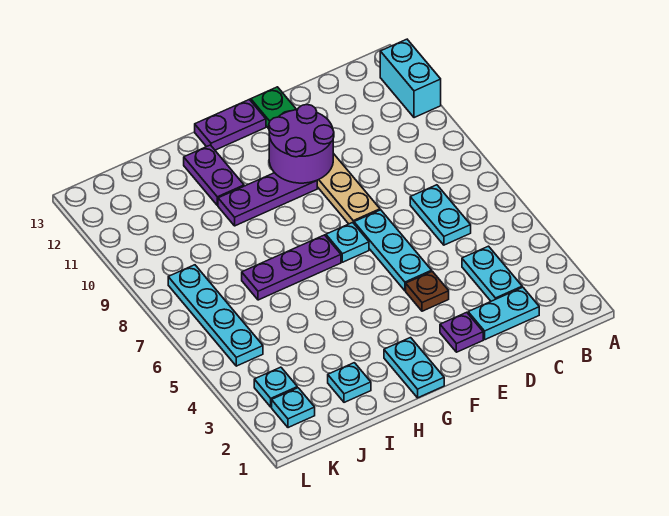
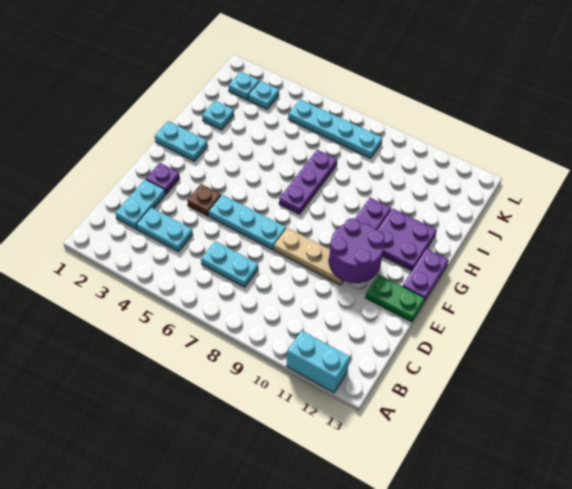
cyan 1x1 plate [326,222,369,262] -> none
purple 1x2 plate [184,145,244,205] -> purple 2x2 plate [378,208,437,271]

